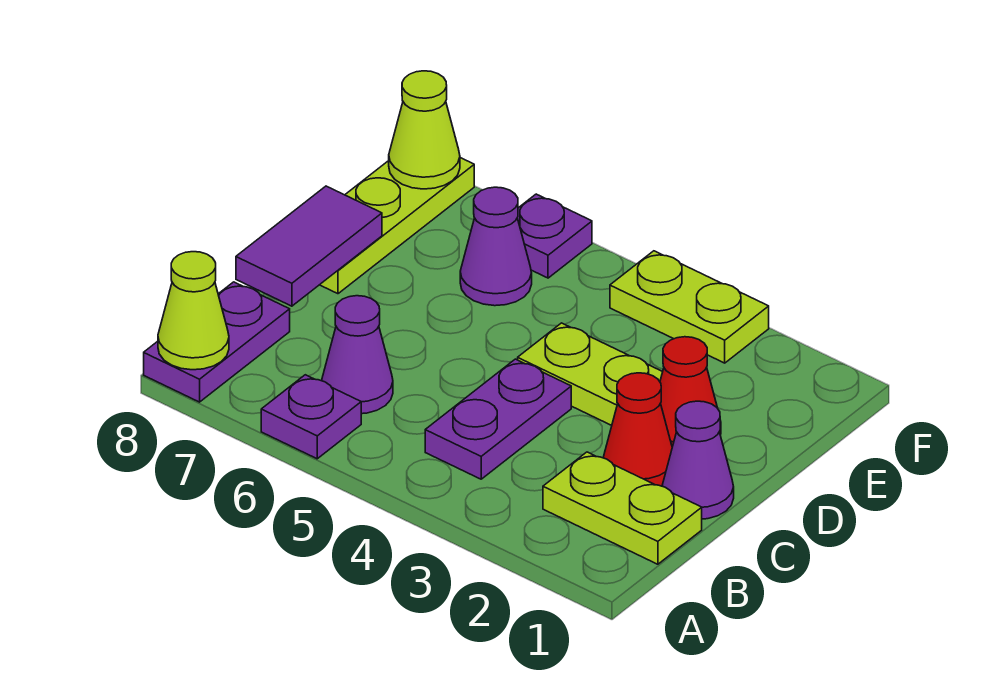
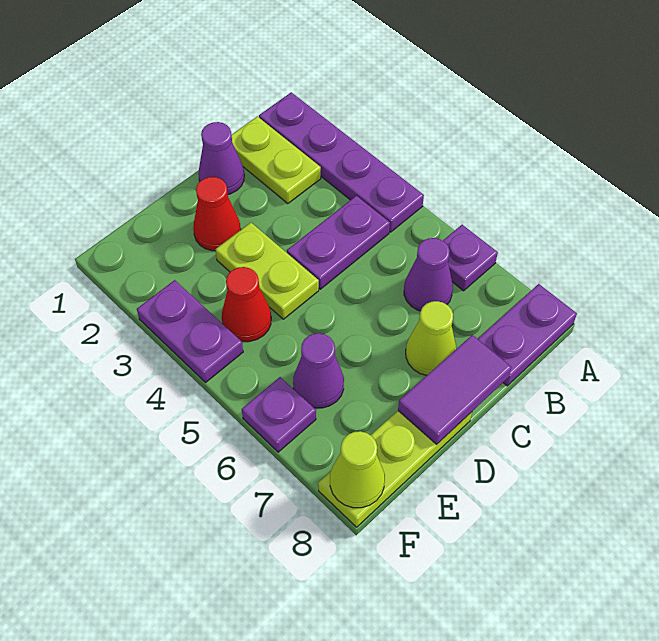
none -> purple 1x4 plate [259,92,424,232]
lime 1x1 cone [158,252,229,370] -> lime 1x1 cone moved to [406,301,456,376]
red 1x1 cone [604,373,672,486] -> red 1x1 cone moved to [222,267,271,342]
lime 1x2 plate [610,251,769,363] -> purple 1x2 plate [137,280,243,383]

